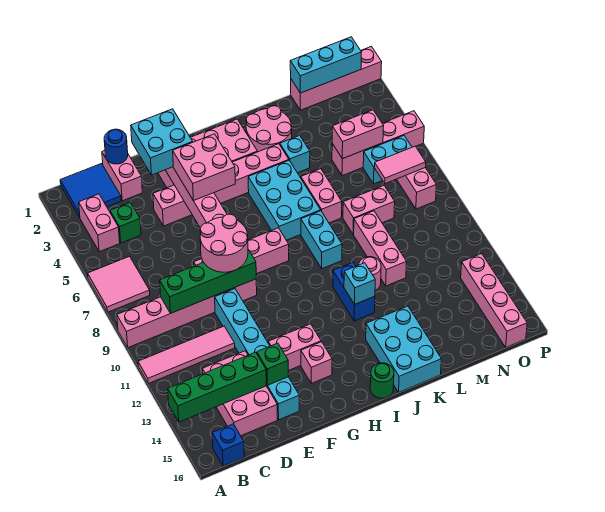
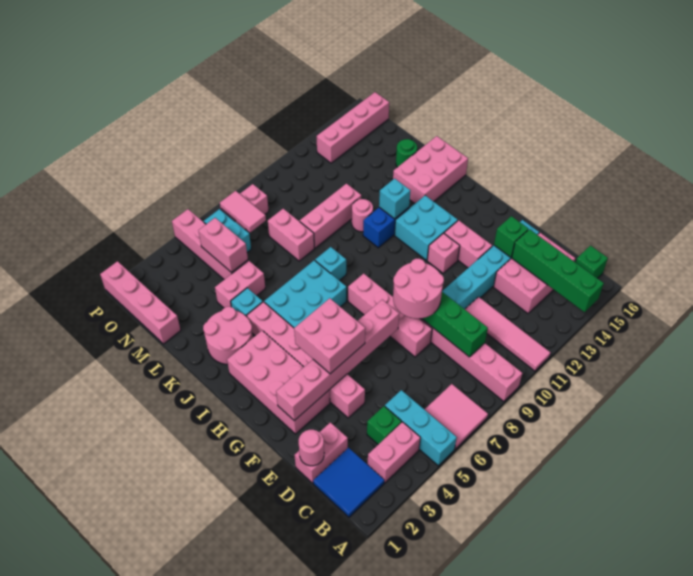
blue 1x1 brick [212,424,244,466] -> green 1x1 brick [576,246,608,278]
blue 1x1 round brick [104,129,128,164] -> pink 1x1 round brick [299,430,324,466]
cyan 2x2 brick [131,109,193,175] -> cyan 2x2 brick moved to [394,195,458,260]
pink 1x1 brick [301,342,332,383] -> pink 1x1 brick moved to [427,233,460,273]
green 1x1 round brick [370,363,394,398] -> green 1x1 round brick moved to [396,139,417,167]
cyan 1x2 brick [301,211,342,269] -> cyan 1x1 brick [315,247,346,280]
cyan 2x3 brick [366,306,441,392] -> pink 2x3 brick [393,136,468,203]
pink 1x2 brick [301,169,342,223] -> pink 1x2 brick moved to [215,261,265,308]
cyan 1x3 brick [290,37,361,93] -> cyan 1x3 brick moved to [385,390,457,466]

